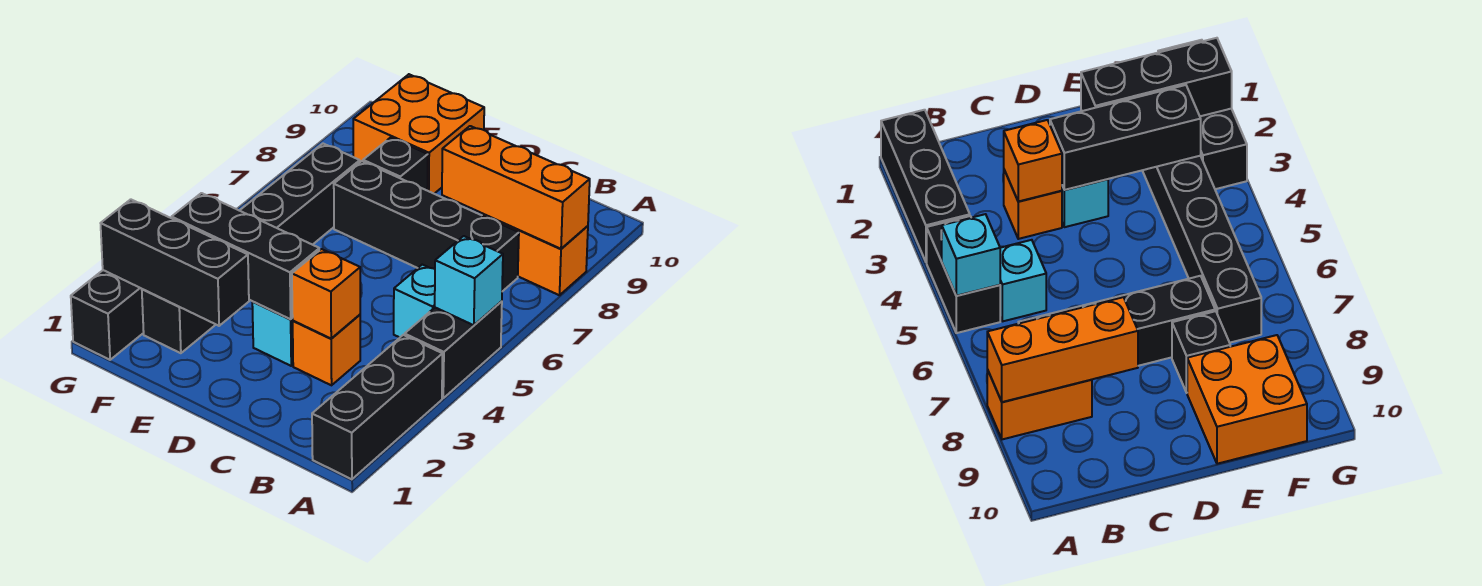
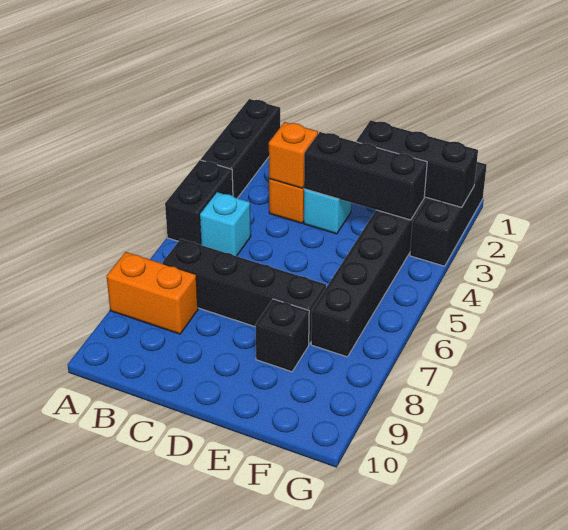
cyan 1x1 brick [435,236,503,325] -> none
orange 1x3 brick [442,126,590,249] -> none
orange 2x2 brick [353,74,484,194] -> none

